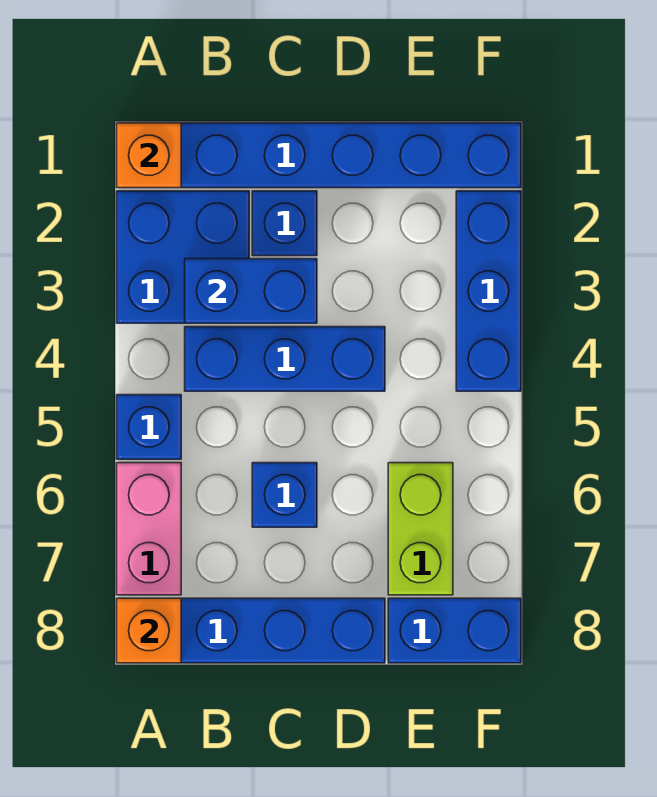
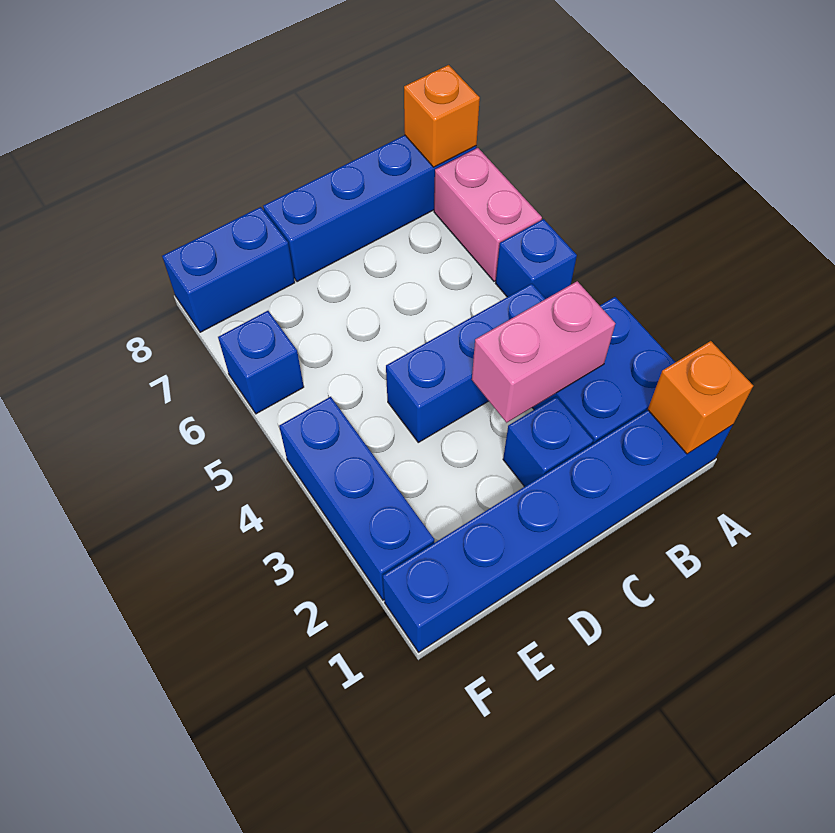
blue 1x2 brick [185,259,317,323] -> pink 1x2 brick [472,281,615,423]
blue 1x1 brick [252,463,317,527] -> blue 1x1 brick moved to [218,311,304,414]
lime 1x2 brick [388,463,453,595] -> none

